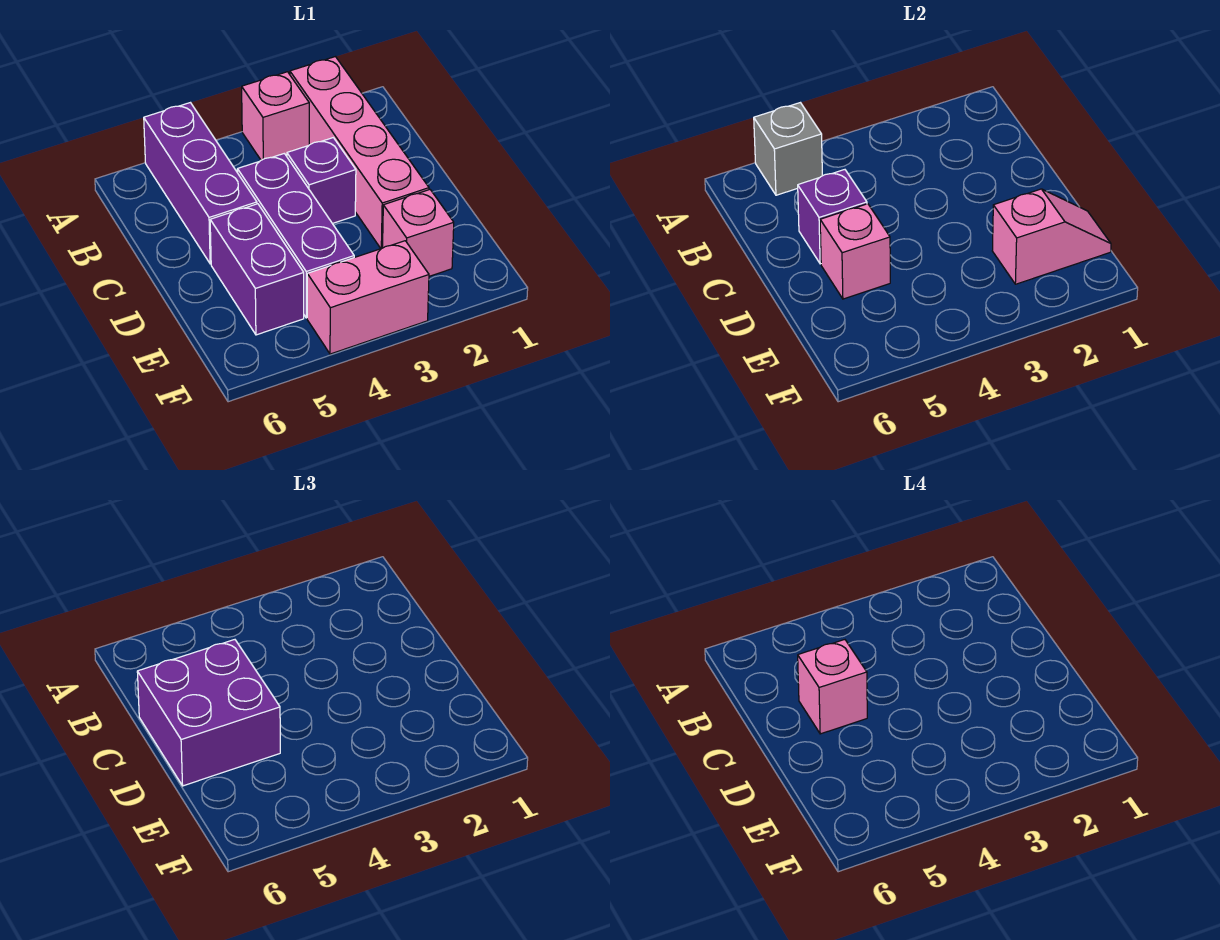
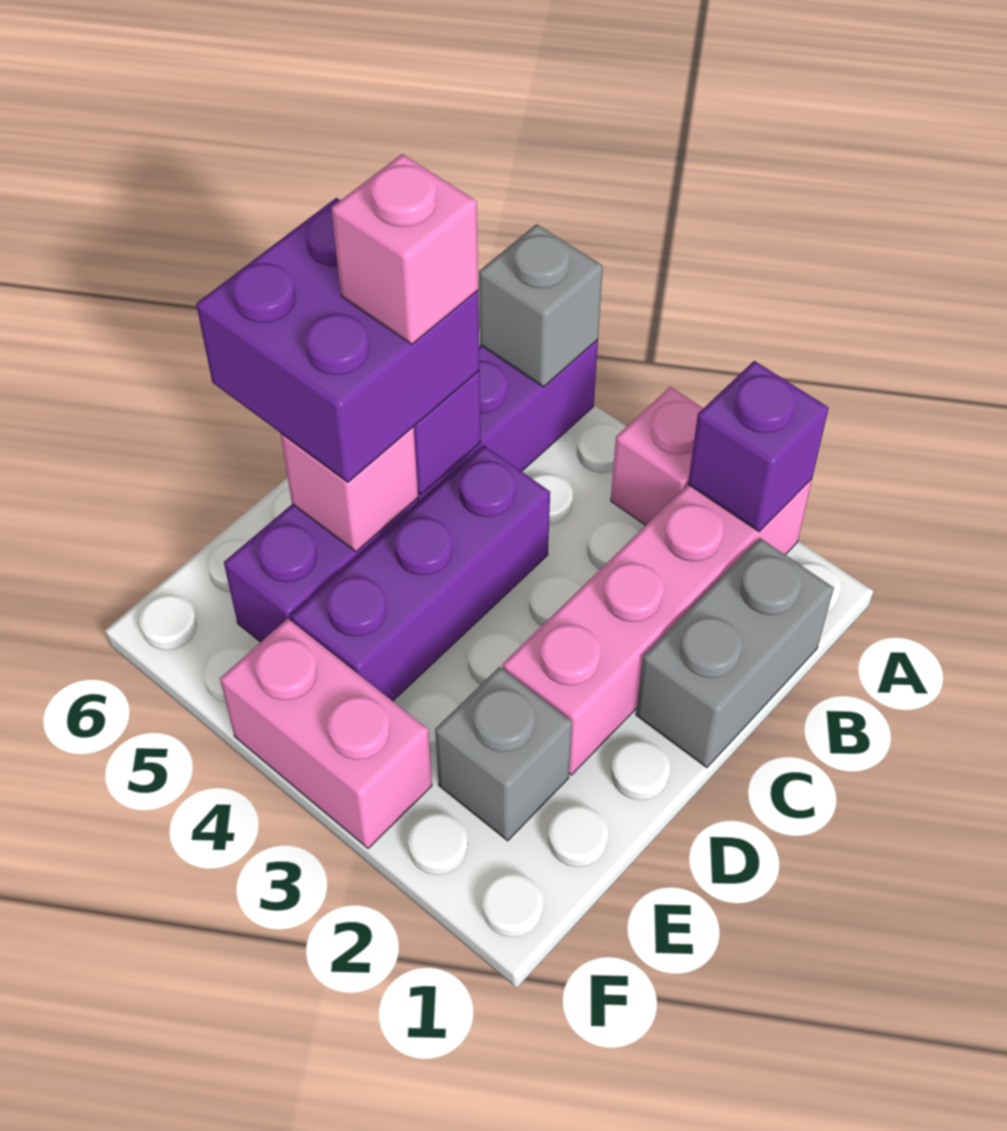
none -> grey 1x2 brick [636,538,834,768]
purple 1x1 brick [287,138,356,224] -> purple 1x1 brick moved to [688,361,829,532]
pink 1x2 slope [992,189,1111,284] -> none
pink 1x1 brick [383,190,454,276] -> grey 1x1 brick [435,667,572,841]

